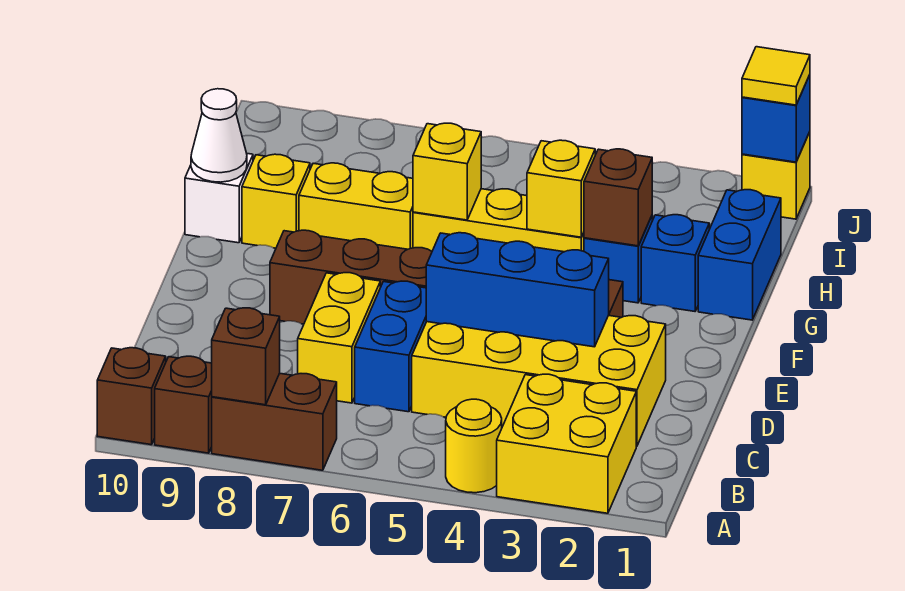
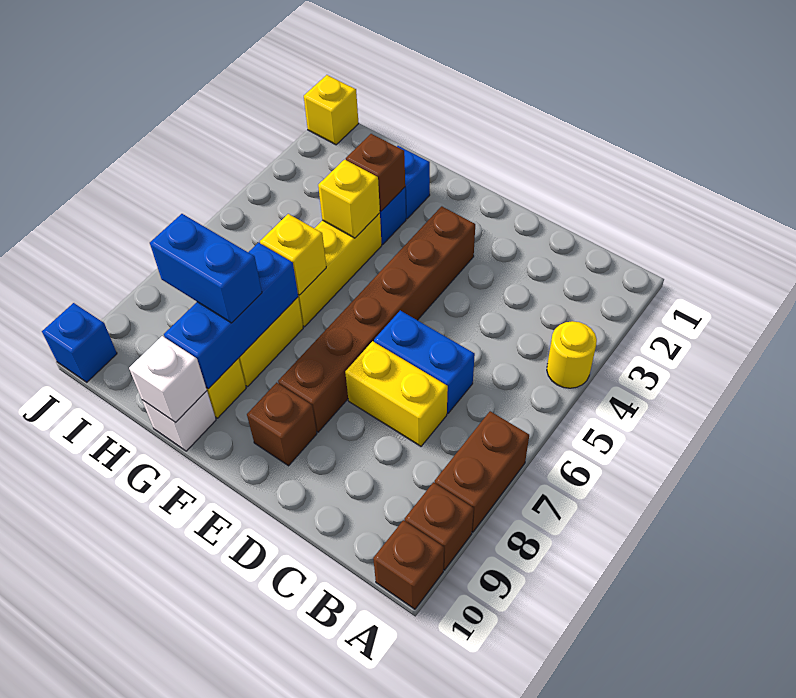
yellow 2x2 brick [497,374,636,513] -> none
brown 1x1 brick [212,308,280,405] -> brown 1x1 brick moved to [247,383,317,466]
yellow 2x4 brick [412,315,666,446] -> none
blue 1x3 brick [426,233,609,347] -> blue 1x3 brick moved to [164,242,298,388]
blue 1x2 brick [698,190,781,320] -> blue 1x2 brick moved to [150,214,262,323]
white 1x1 cone [191,89,247,182] -> white 1x1 brick [129,336,207,423]
blue 1x1 brick [742,75,810,162] -> blue 1x1 brick moved to [42,303,117,382]
yellow 1x1 tile [742,47,810,105] -> none

